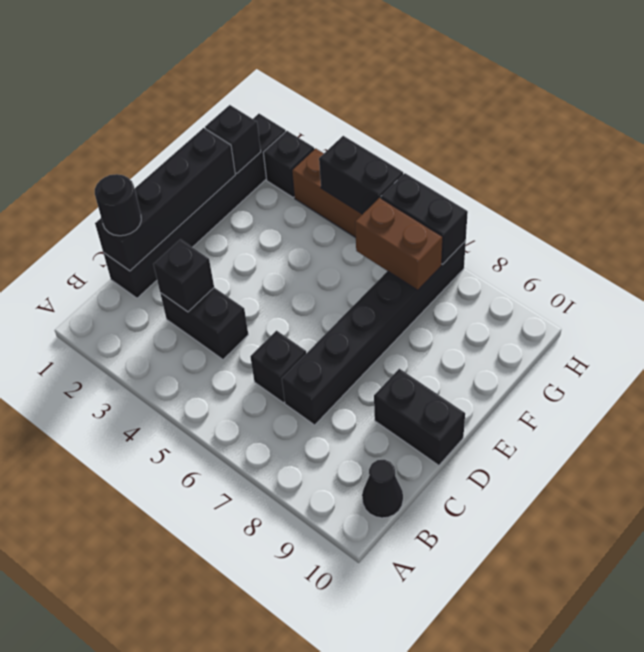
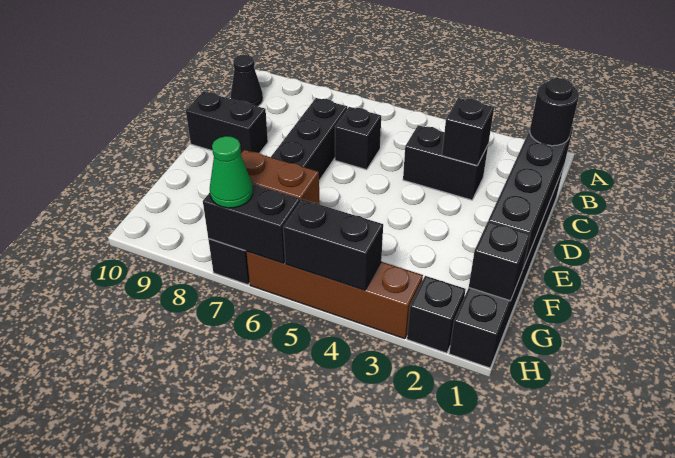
none -> green 1x1 cone [210,136,253,208]

